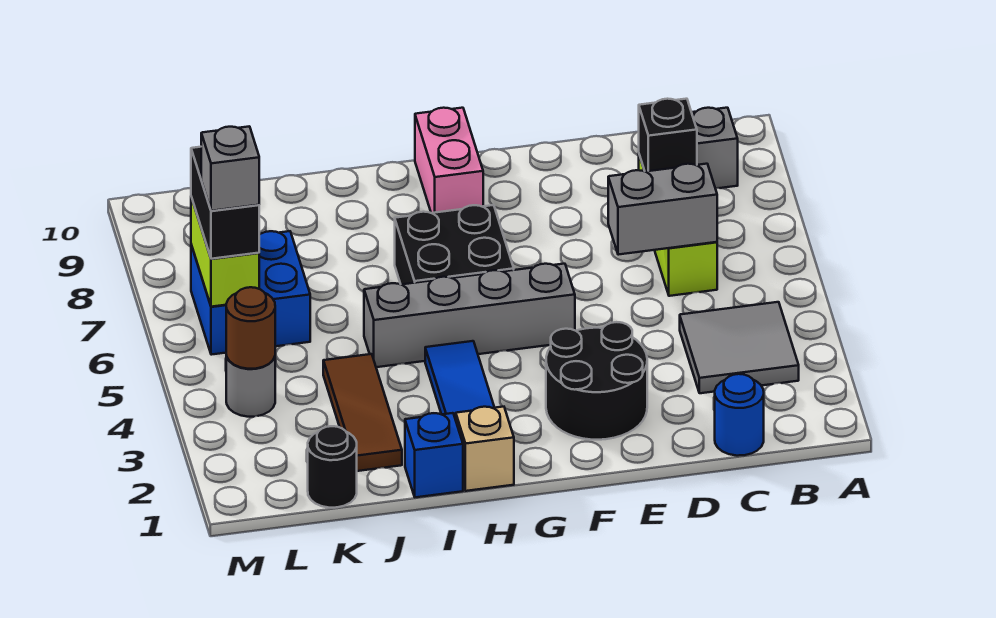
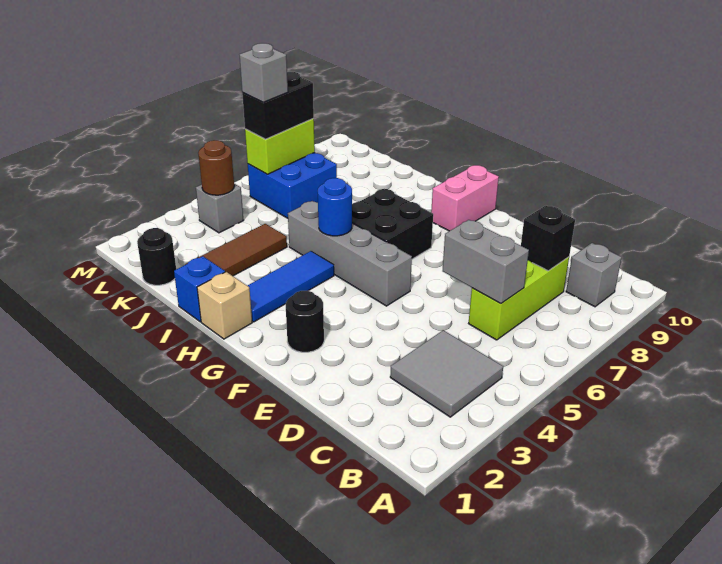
blue 1x1 round brick [715,374,764,456] -> blue 1x1 round brick moved to [318,178,352,236]
black 2x2 round brick [546,322,647,440] -> black 1x1 round brick [286,291,324,352]
grey 1x1 round brick [226,356,275,417] -> grey 1x1 brick [196,184,244,233]

